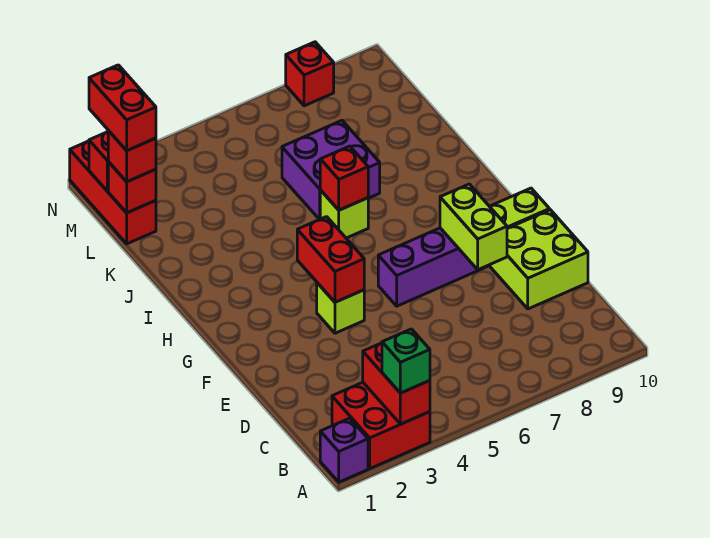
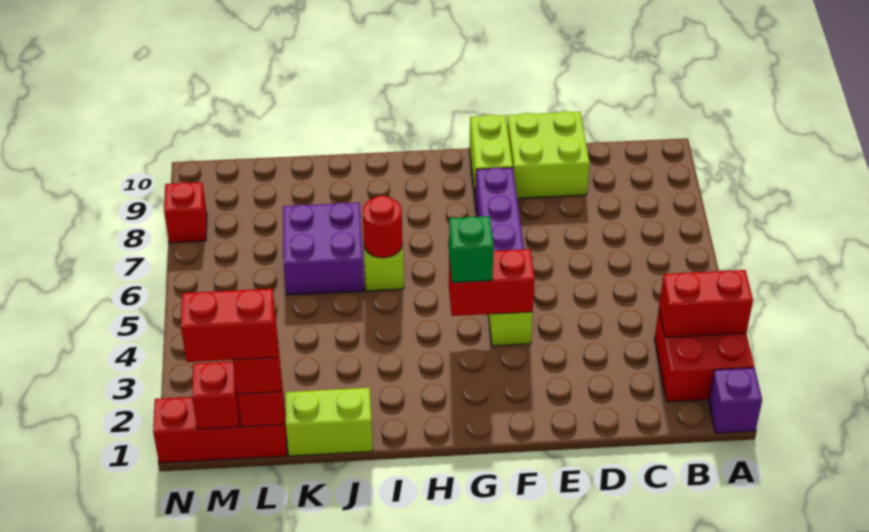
green 1x1 brick [382,329,430,393] -> green 1x1 brick moved to [449,216,494,283]
lime 1x2 brick [440,184,507,270] -> lime 1x2 brick moved to [285,388,373,456]
red 1x1 brick [320,146,368,210] -> red 1x1 round brick [363,196,402,258]

